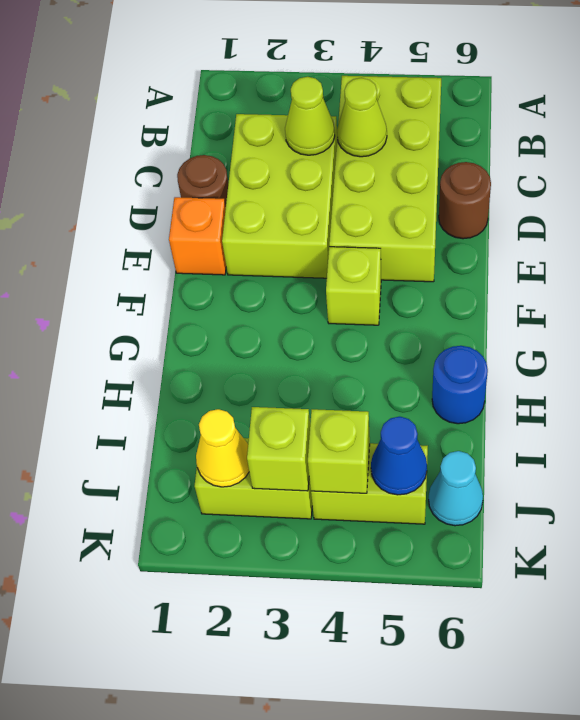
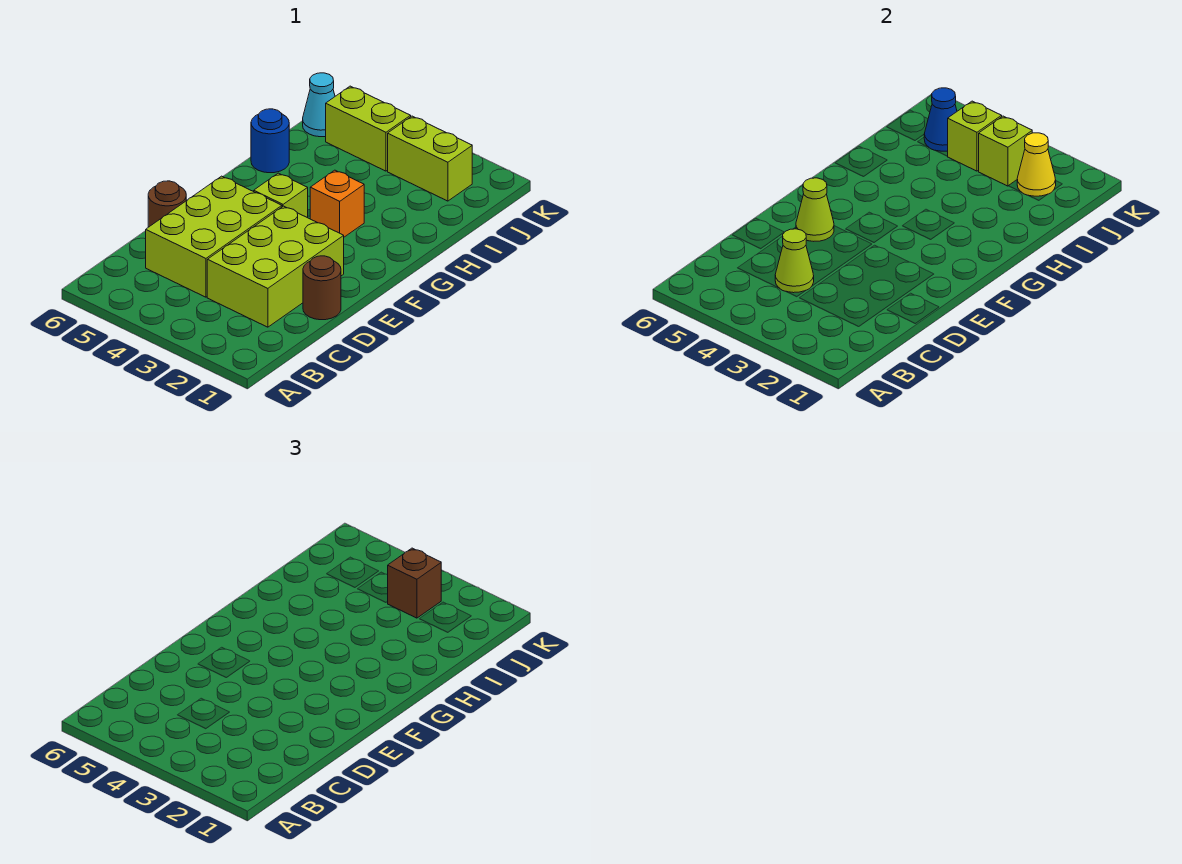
lime 2x4 brick [329,76,441,282] -> lime 2x3 brick [146,176,282,297]
lime 1x1 cone [285,77,335,155] -> lime 1x1 cone moved to [796,178,834,241]
orange 1x1 brick [169,197,226,275] -> orange 1x1 brick moved to [310,170,364,237]
none -> brown 1x1 brick [387,548,441,618]

